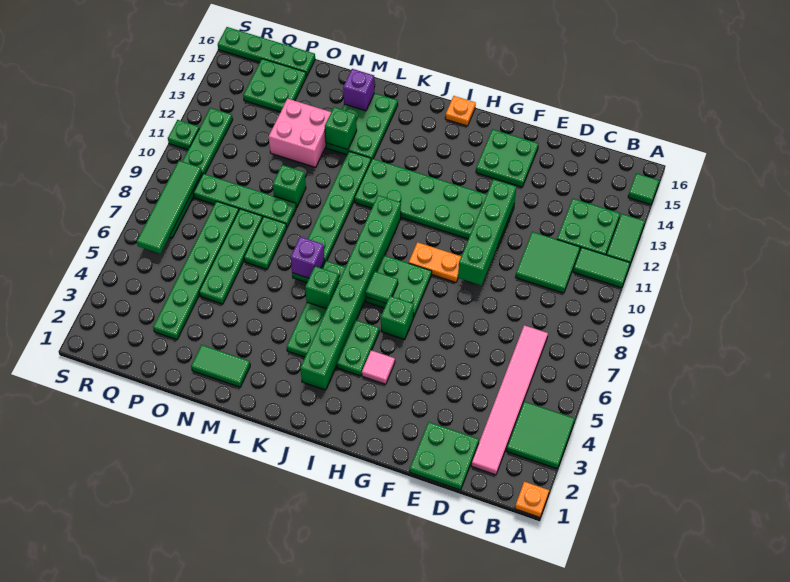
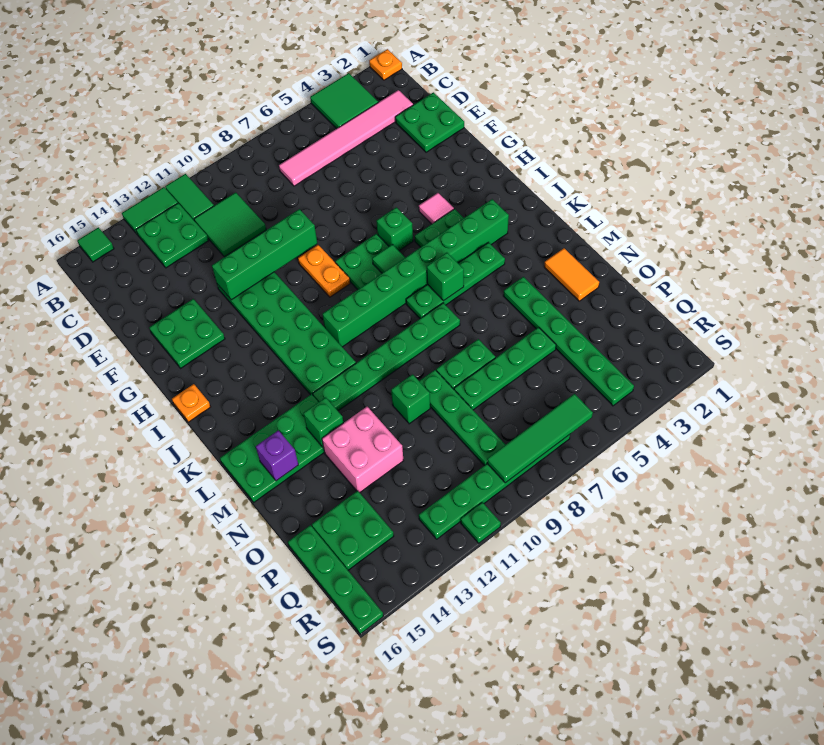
purple 1x1 brick [291,237,325,278] -> none
green 2x3 plate [326,93,398,160] -> green 2x4 plate [220,394,324,502]
green 1x2 tile [191,345,250,387] -> orange 1x2 tile [544,248,599,301]
green 1x6 plate [153,201,239,339] -> green 1x6 plate turned to [503,277,634,406]

